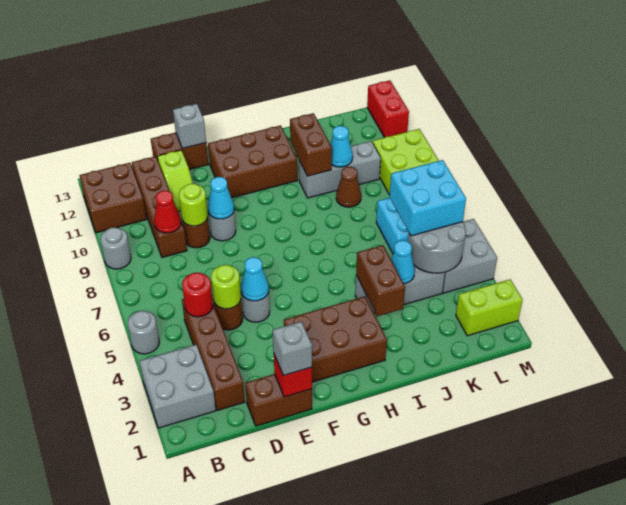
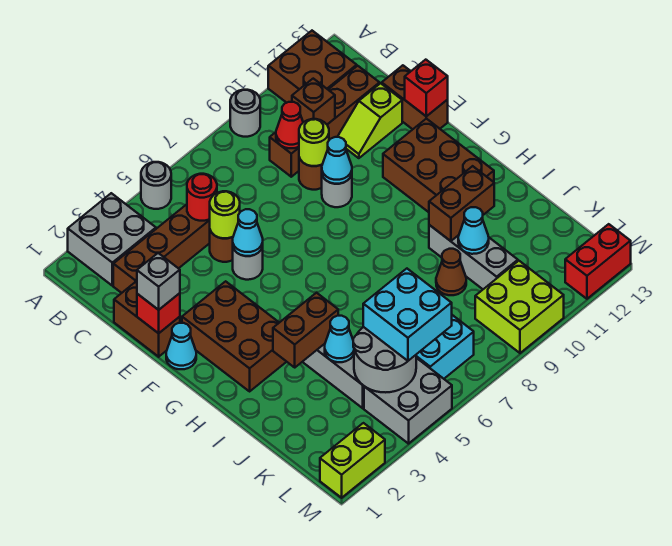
none -> brown 1x1 brick [292,79,335,124]
grey 1x1 brick [173,104,206,148] -> red 1x1 brick [405,60,448,116]
none -> cyan 1x1 cone [166,323,196,369]
lime 1x2 brick [456,280,522,336] -> lime 1x2 brick turned to [320,423,385,498]

